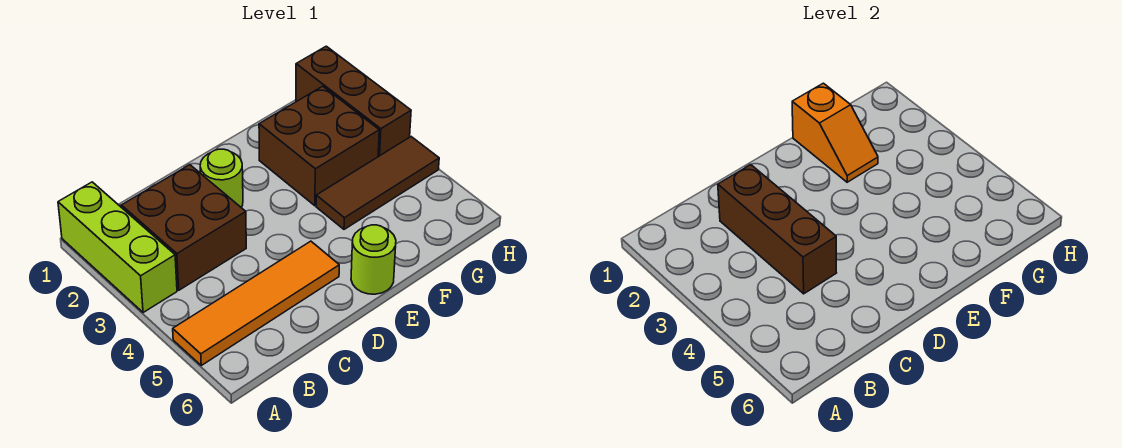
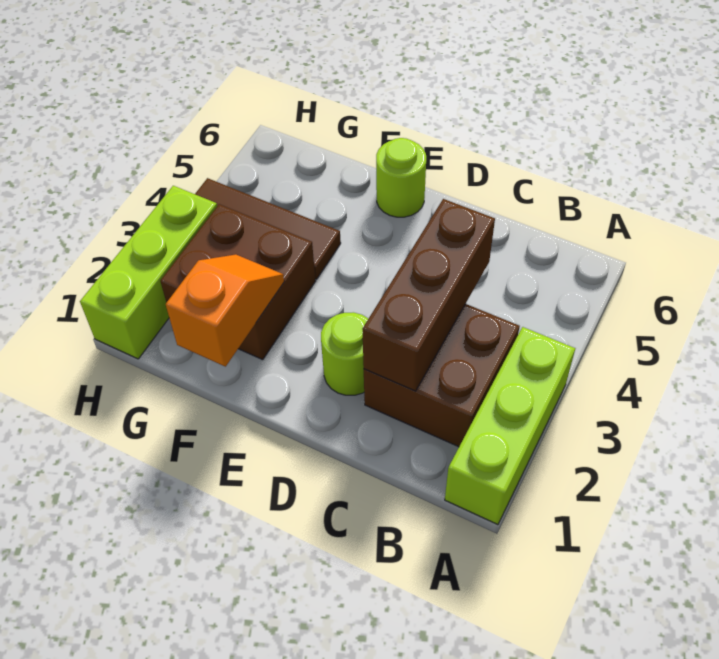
orange 1x4 tile [173,241,339,365] -> none
brown 1x3 brick [296,46,411,157] -> lime 1x3 brick [80,186,217,359]

